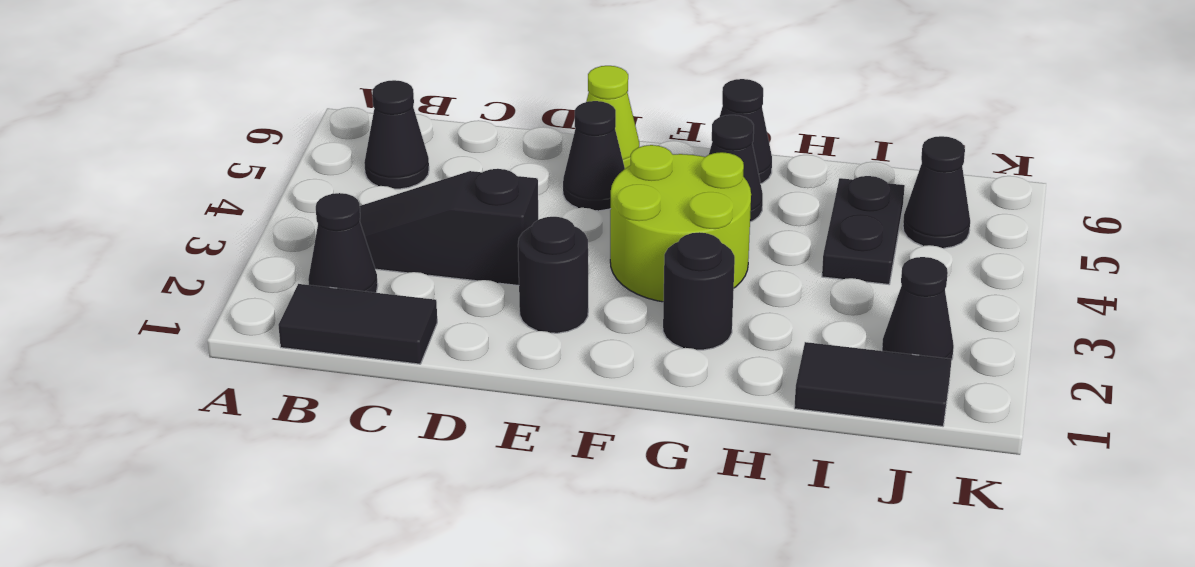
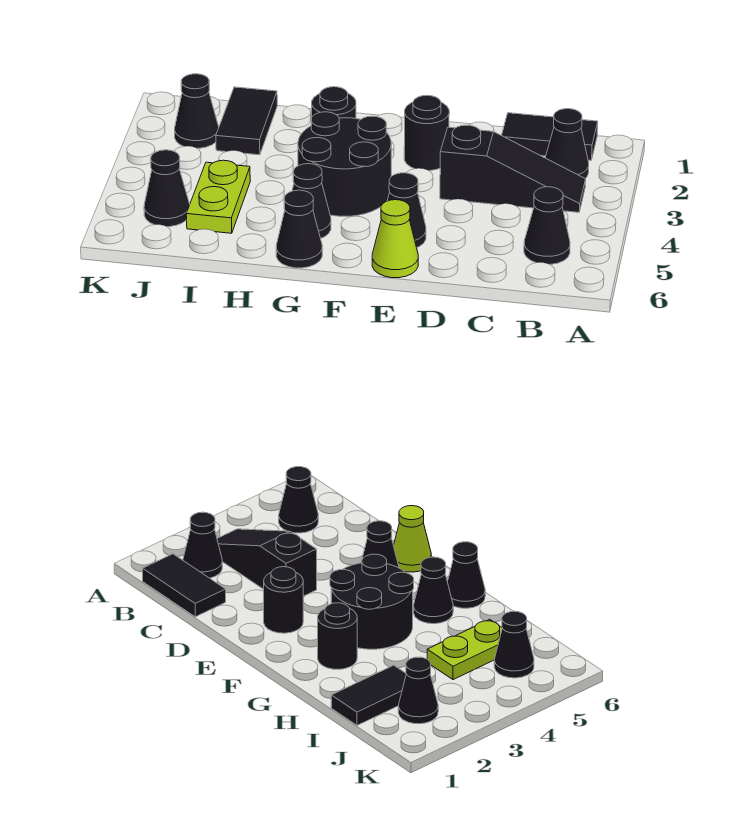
lime 2x2 round brick [610,145,751,302] -> black 2x2 round brick [298,112,391,216]
black 1x2 tile [794,342,952,426] -> black 1x2 tile turned to [216,87,277,155]
black 1x2 plate [822,176,905,284] -> lime 1x2 plate [186,160,250,233]

